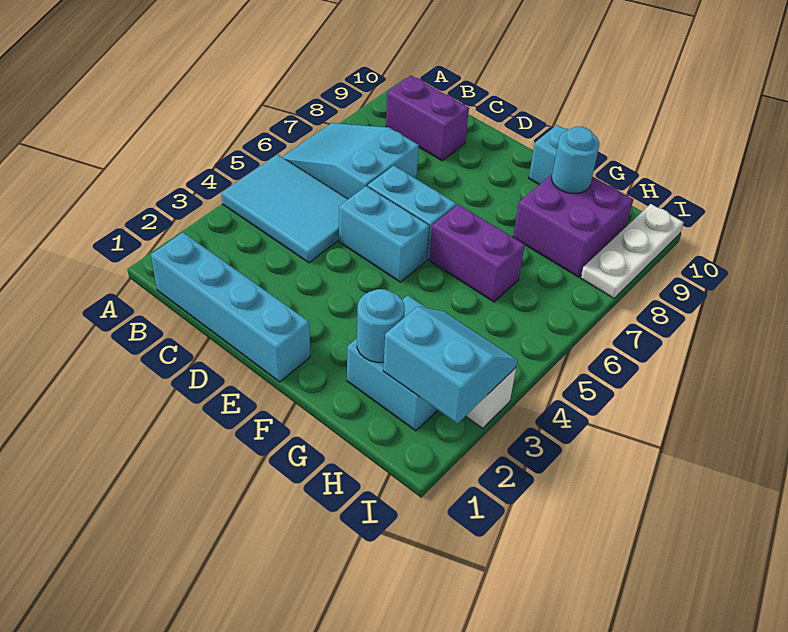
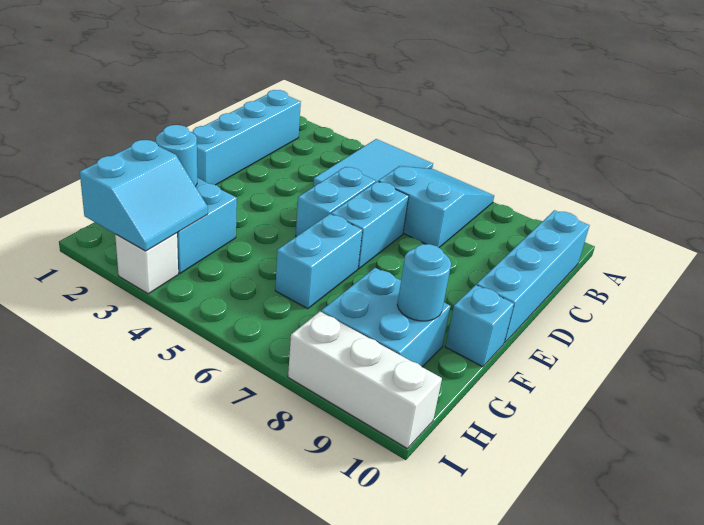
purple 1x2 brick [386,76,469,161] -> none
none -> cyan 1x4 brick [477,210,590,343]
purple 1x2 brick [429,204,525,302] -> cyan 1x2 brick [275,214,362,309]
purple 2x2 brick [513,174,633,277] -> cyan 2x2 brick [321,268,450,367]
white 1x3 plate [581,204,684,298] -> white 1x3 brick [288,312,442,448]

